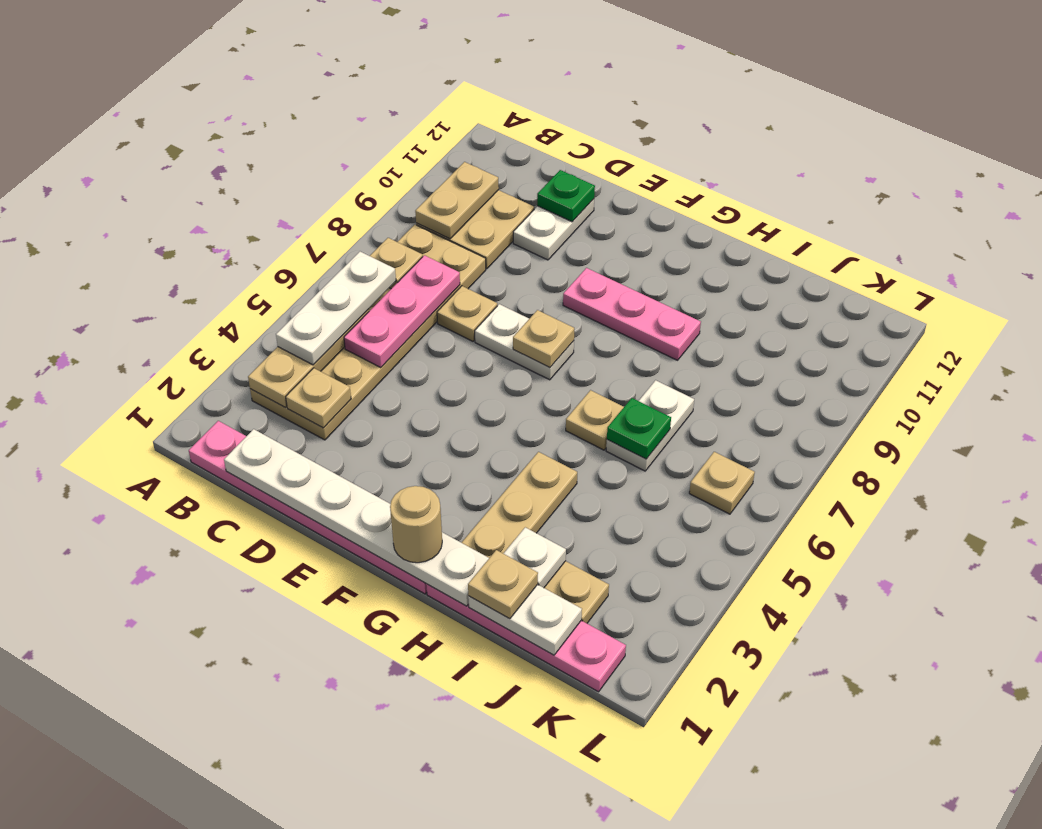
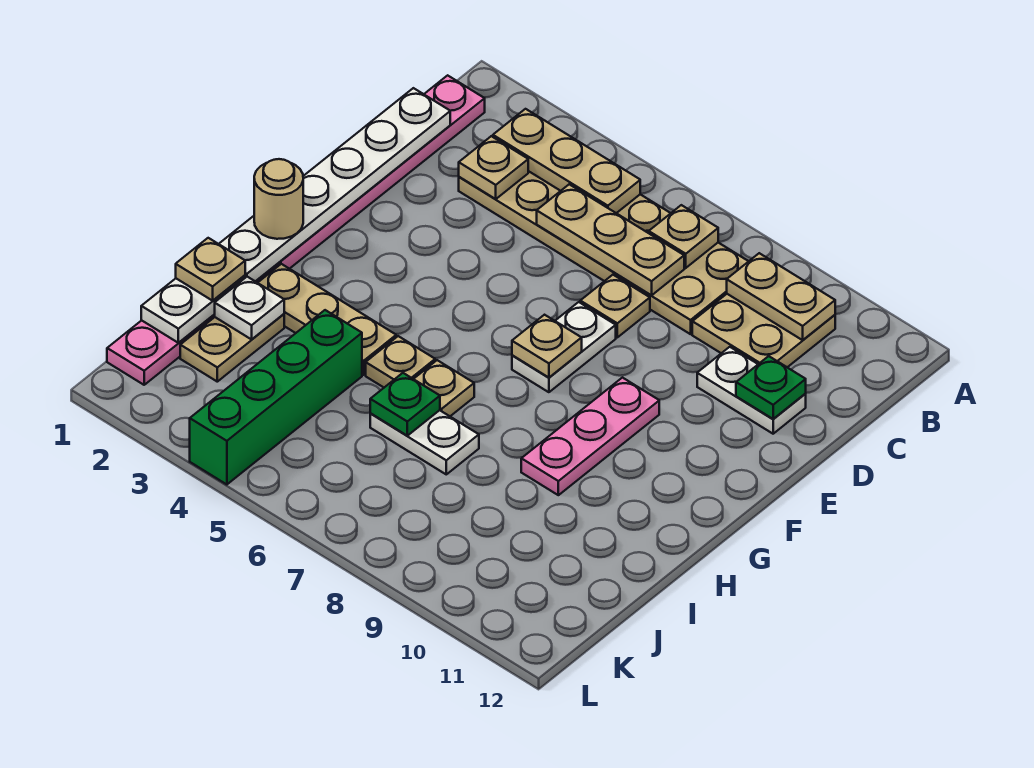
white 1x3 plate [276,252,396,365] -> none
pink 1x3 plate [344,255,460,367] -> tan 1x3 plate [537,184,684,295]
none -> green 1x4 brick [190,310,362,485]
tan 1x1 plate [689,452,755,514] -> tan 1x1 plate moved to [366,336,435,387]

